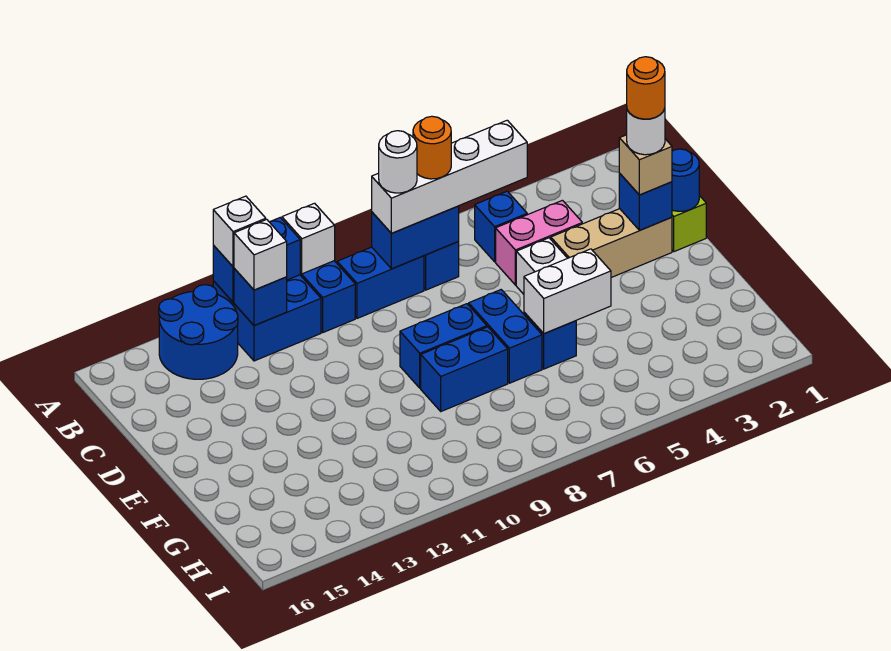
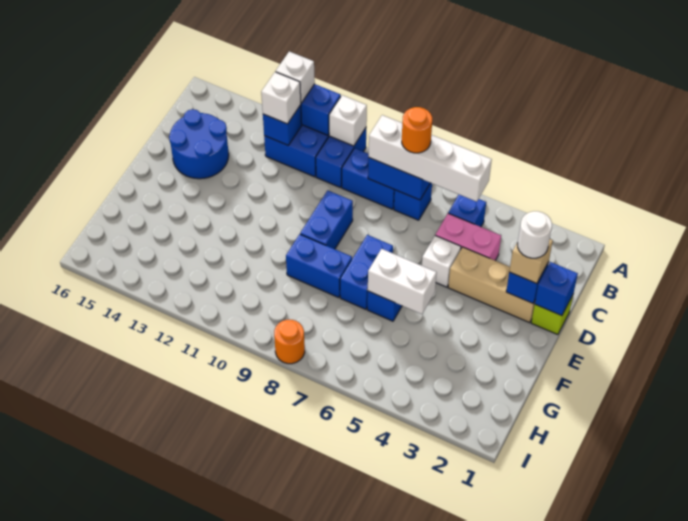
blue 2x2 round brick [159,285,238,379] -> blue 2x2 round brick moved to [169,109,229,179]
white 1x1 round brick [379,131,417,193] -> none
blue 1x1 round brick [672,149,699,211] -> blue 1x1 brick [535,262,578,316]
orange 1x1 round brick [627,57,665,119] -> orange 1x1 round brick moved to [274,320,305,364]
blue 1x2 brick [400,304,487,388] -> blue 1x2 brick turned to [300,190,353,249]

